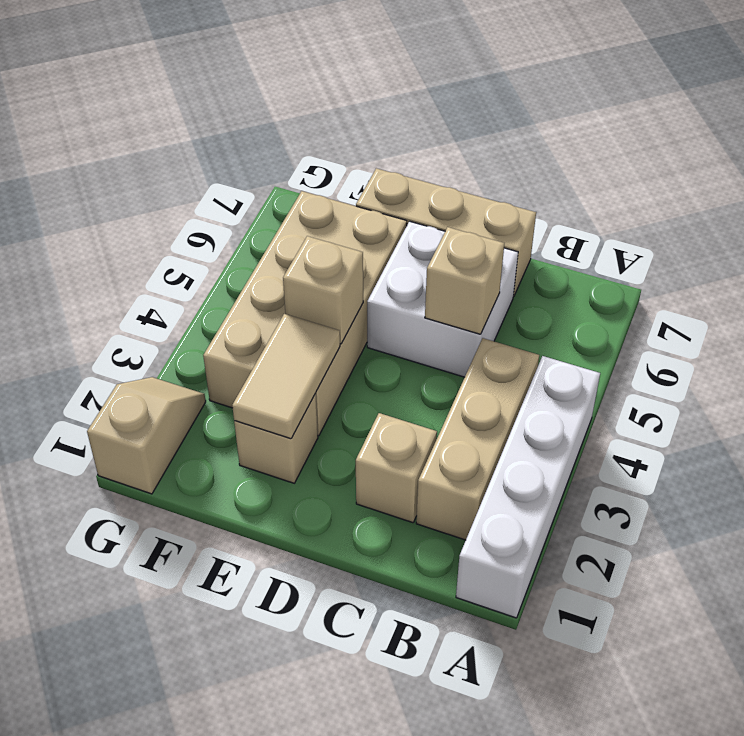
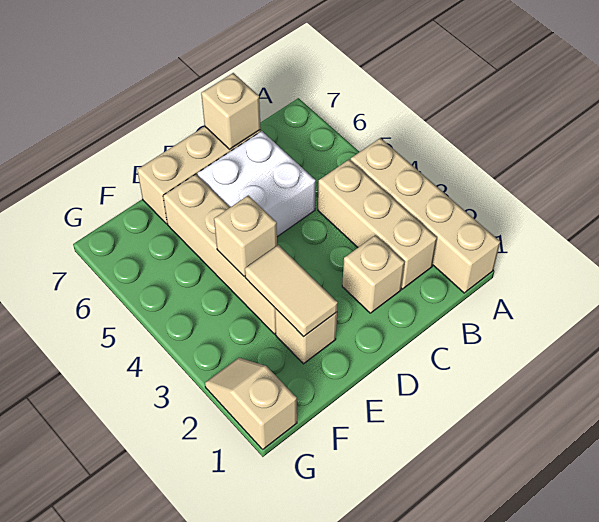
white 1x4 brick [456,356,600,618] -> tan 1x4 brick [350,138,500,293]
tan 1x1 brick [425,227,504,334] -> tan 1x1 brick moved to [201,73,261,149]
tan 2x4 brick [203,191,407,436] -> tan 1x4 brick [163,174,276,334]

